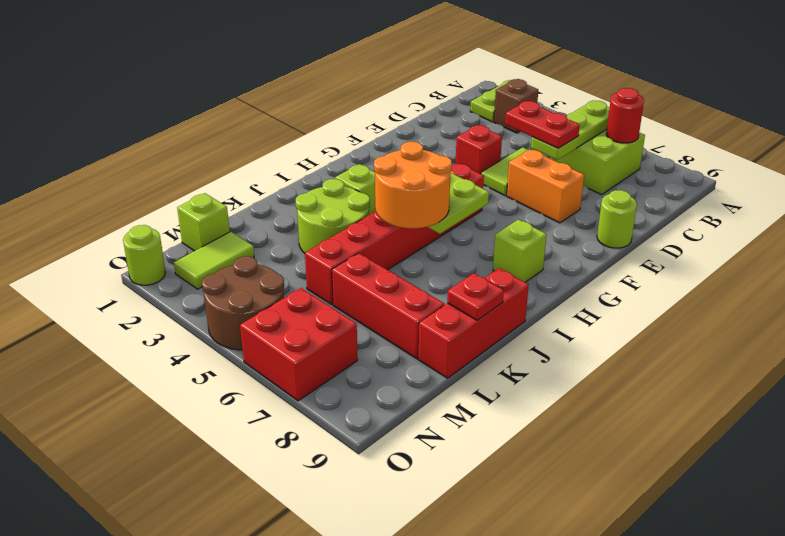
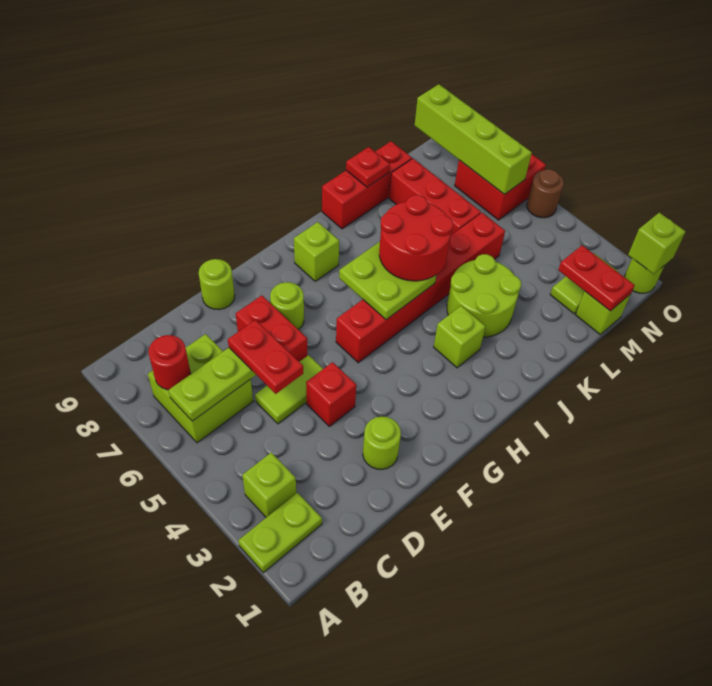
brown 1x1 brick [494,79,538,133] -> lime 1x1 brick [242,453,296,517]
none -> lime 1x1 round brick [363,417,401,469]
orange 1x2 brick [507,149,584,223] -> red 1x2 brick [236,296,308,362]
none -> lime 1x1 round brick [270,282,304,330]
orange 2x2 round brick [374,142,452,228] -> red 2x2 round brick [379,195,453,281]
none -> red 1x2 plate [558,245,635,311]
brown 2x2 round brick [202,256,284,350] -> brown 1x1 round brick [527,169,564,218]
none -> lime 1x4 brick [415,84,532,194]
none -> lime 1x1 brick [628,213,686,274]

